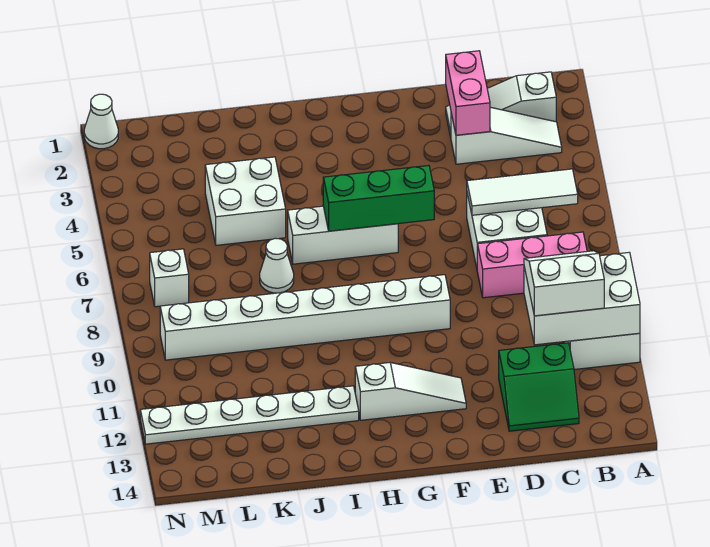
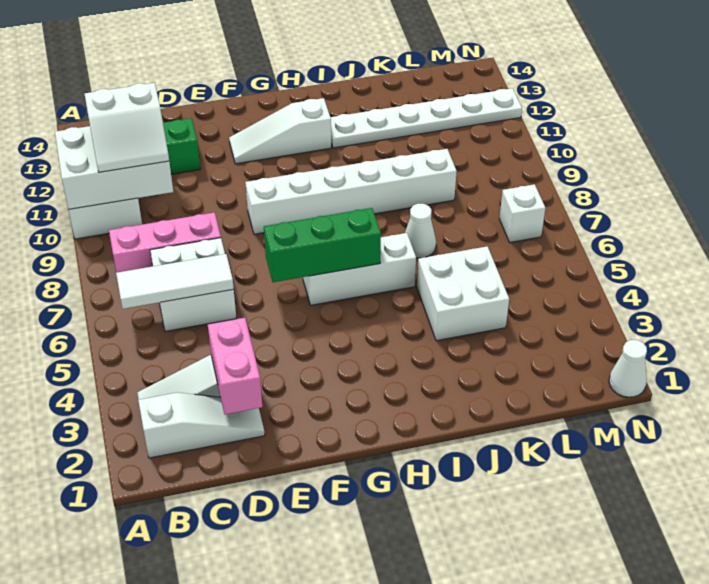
white 1x8 brick [160,275,450,360] -> white 1x6 brick [245,149,457,234]

